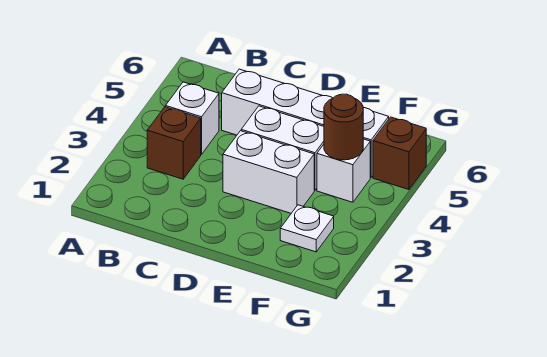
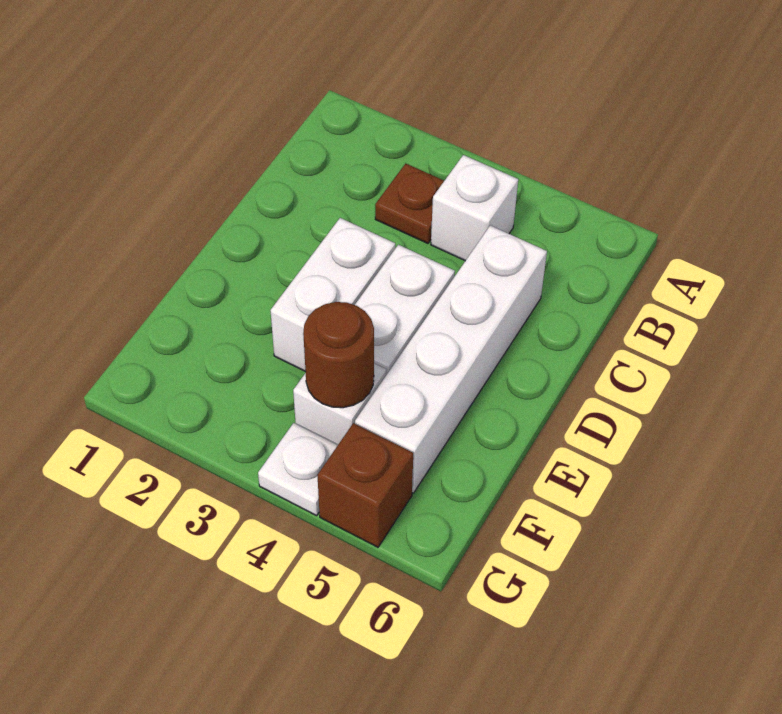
brown 1x1 brick [147,107,201,179] -> brown 1x1 plate [375,164,444,243]
white 1x1 plate [280,205,334,252] -> white 1x1 plate moved to [258,423,338,516]

